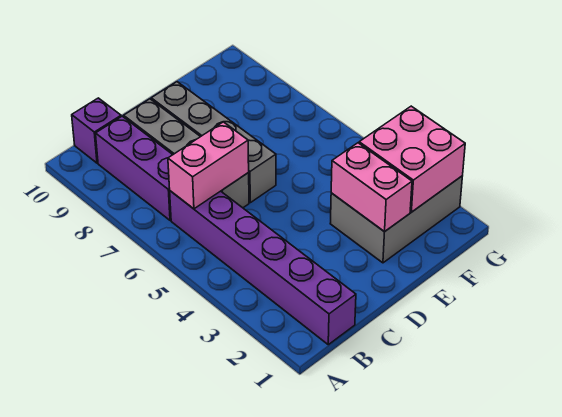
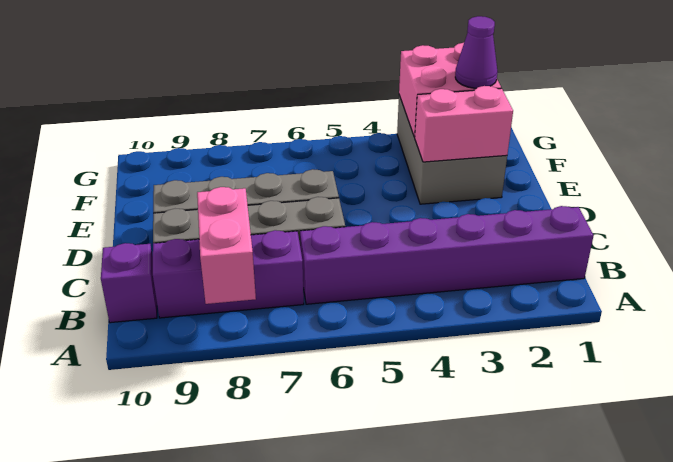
pink 1x2 brick [168,122,249,209] -> pink 1x2 brick moved to [197,187,256,304]
none -> purple 1x1 cone [455,16,498,88]

